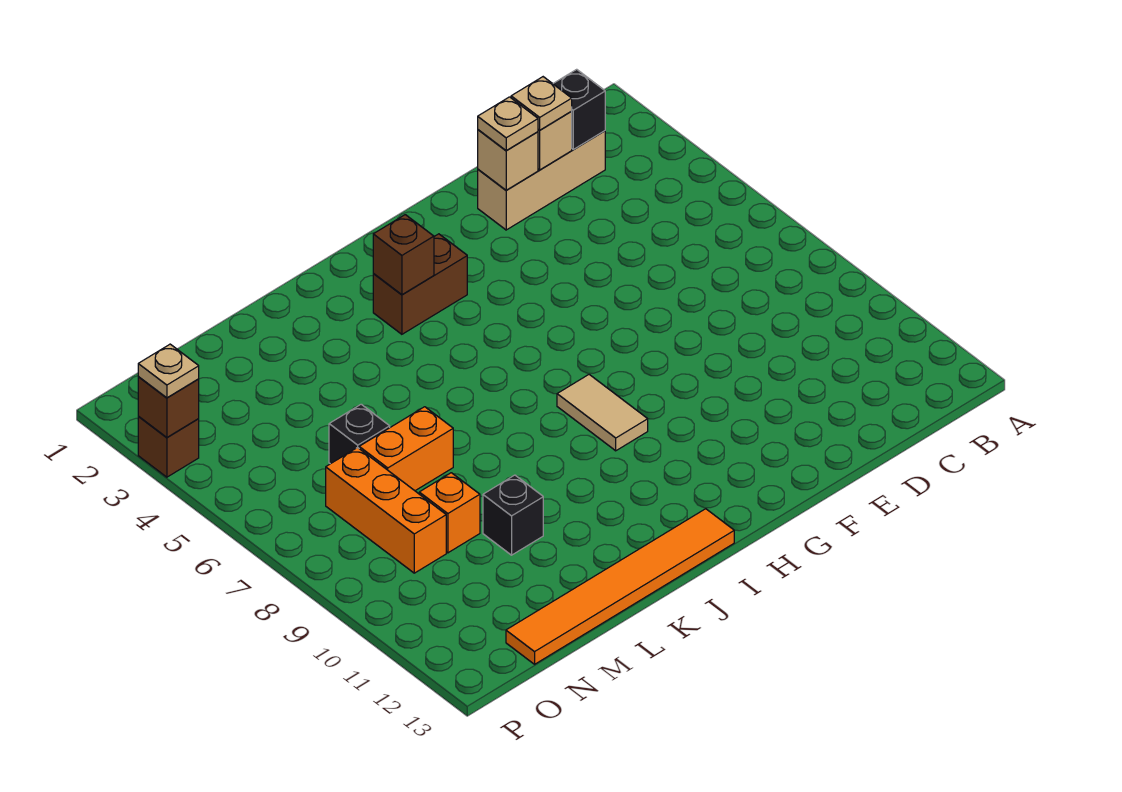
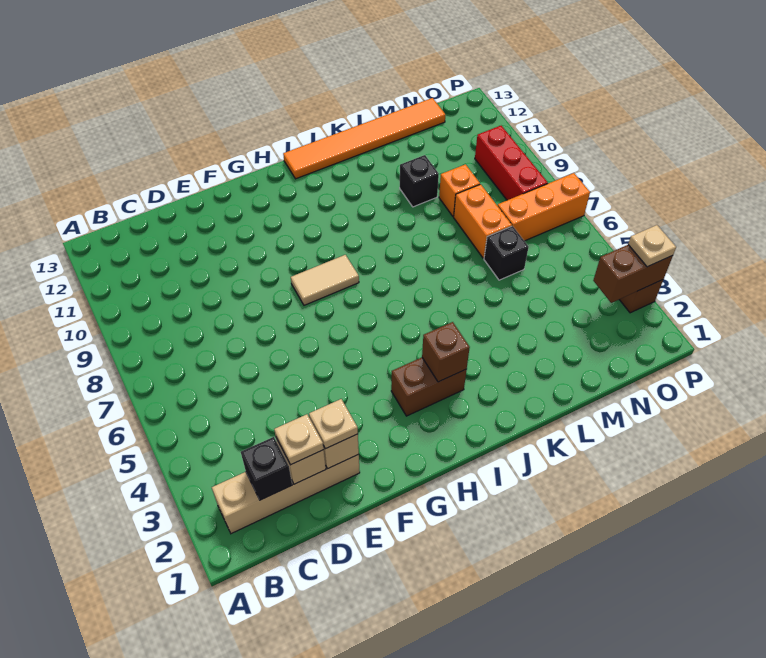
tan 1x3 brick [478,131,605,230] -> tan 1x4 brick [212,455,360,534]
tan 1x2 tile [557,375,648,451] -> tan 1x2 tile turned to [291,255,359,305]
orange 1x2 brick [359,407,453,491] -> orange 1x2 brick turned to [454,184,512,258]
orange 1x3 brick [326,447,446,573] -> orange 1x3 brick turned to [498,173,590,241]
none -> red 1x3 brick [475,126,548,200]
brown 1x1 brick [138,377,199,437] -> brown 1x2 brick [593,245,673,303]

